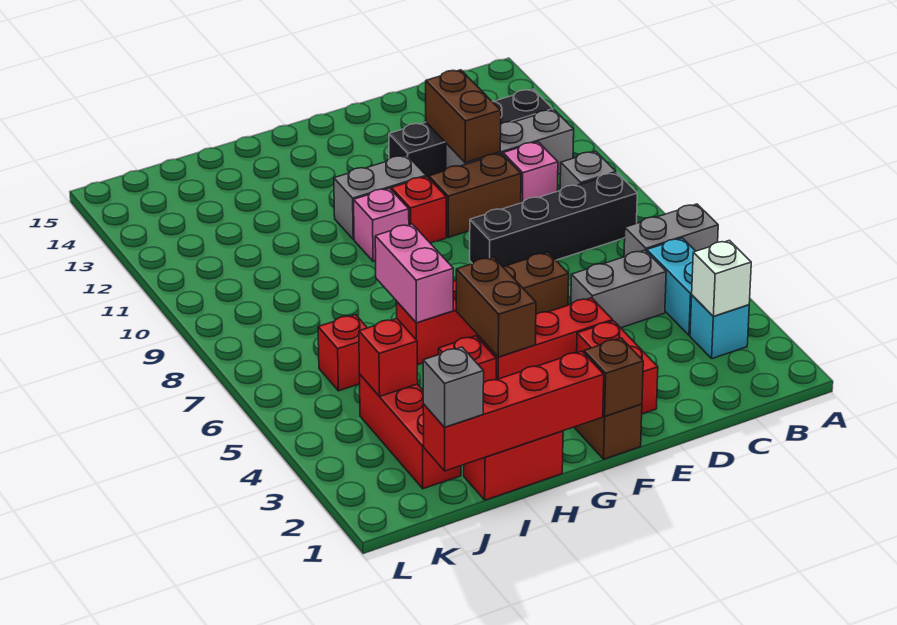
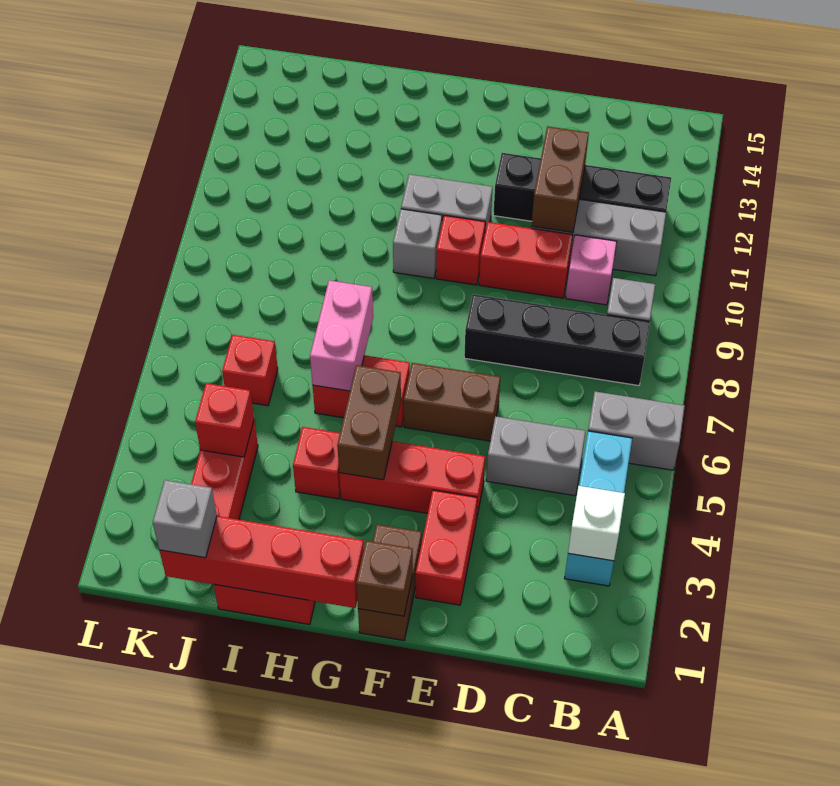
brown 1x2 brick [429,153,521,237] -> red 1x2 brick [479,222,573,298]
pink 1x1 brick [354,188,409,261] -> grey 1x1 brick [393,209,442,279]

